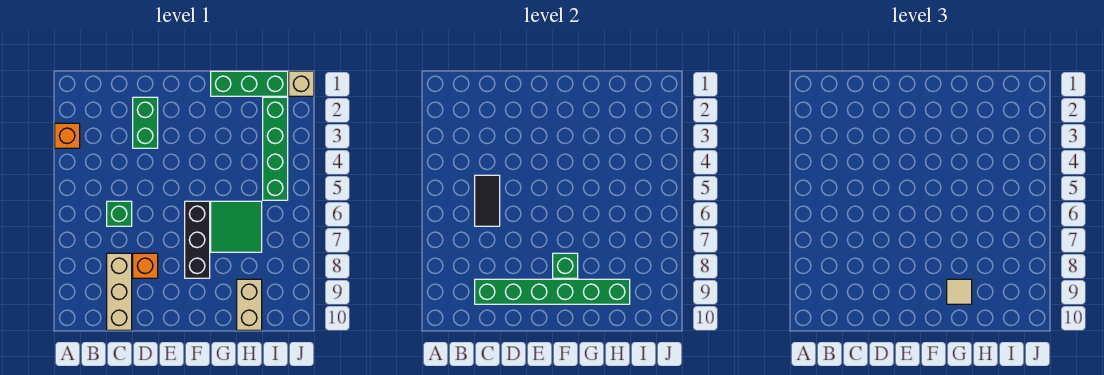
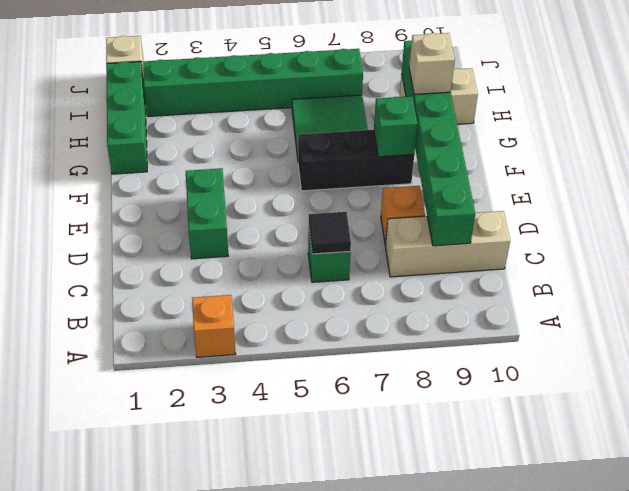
black 1x2 tile [475,175,500,226] -> black 1x1 tile [309,212,351,254]
green 1x2 brick [133,97,158,148] -> green 1x2 brick turned to [186,168,228,259]
tan 1x1 tile [947,279,972,304] -> tan 1x1 brick [409,33,455,94]
green 1x4 brick [263,97,288,200] -> green 1x6 brick [143,49,363,116]

